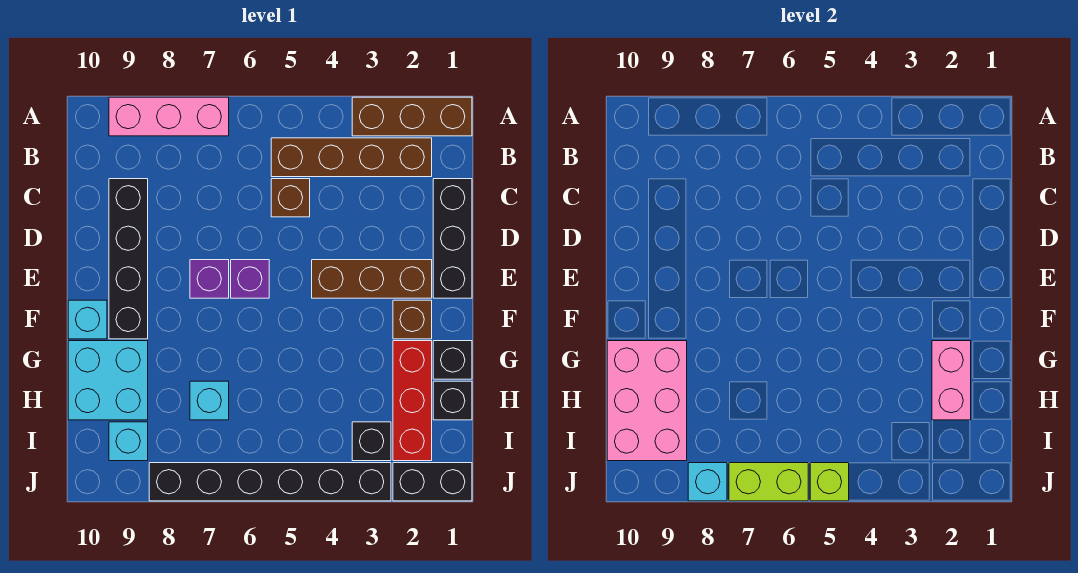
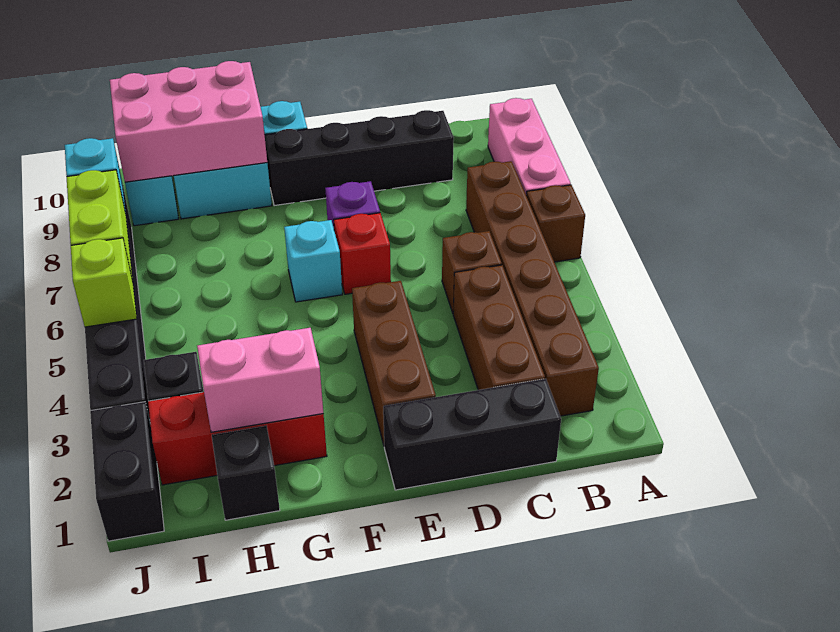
brown 1x3 brick [352,97,472,136] -> brown 1x3 brick moved to [453,265,545,390]
brown 1x4 brick [271,138,432,177] -> brown 1x6 brick [466,161,599,416]
purple 1x1 brick [231,260,269,298] -> red 1x1 brick [334,213,391,294]
brown 1x1 brick [393,300,432,339] -> brown 1x1 brick moved to [526,185,585,262]
black 1x1 brick [433,341,472,379] -> none
cyan 1x1 brick [190,381,229,420] -> cyan 1x1 brick moved to [284,220,342,302]

